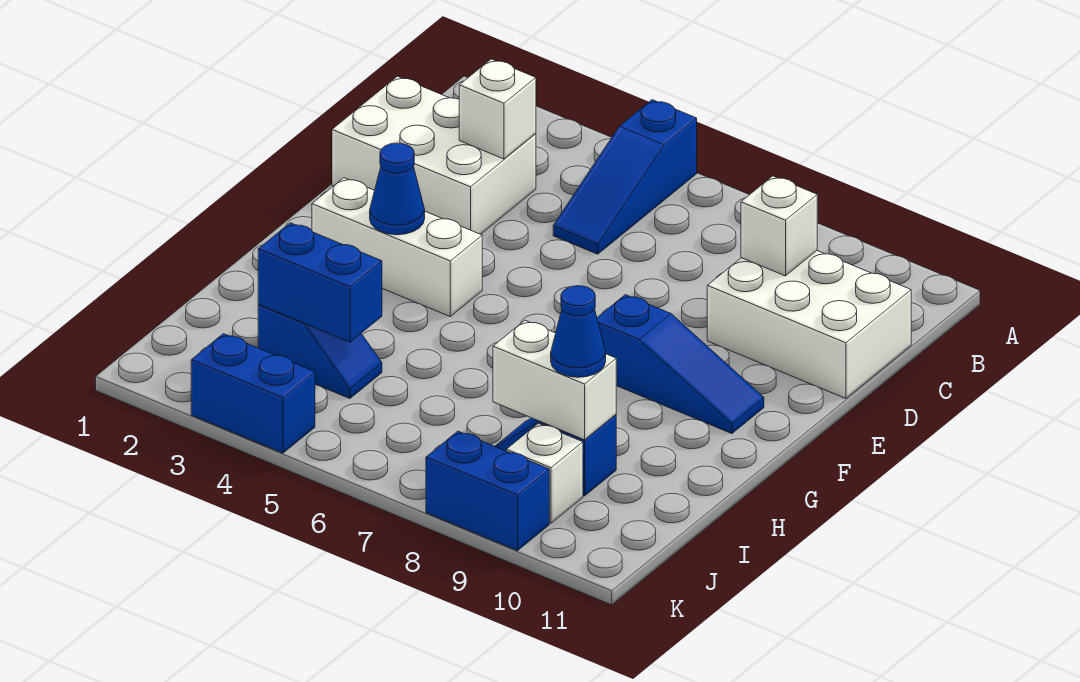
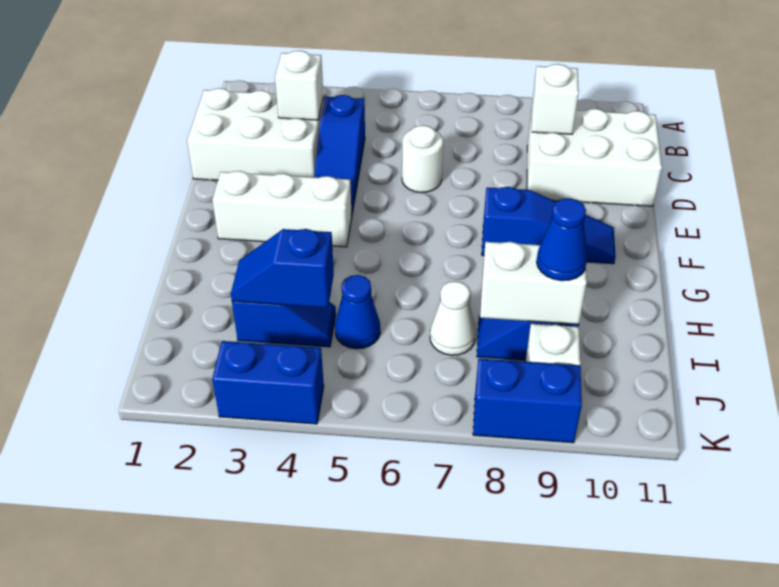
blue 1x3 slope [553,100,697,254] -> blue 1x3 slope moved to [314,95,365,214]
none -> white 1x1 round brick [402,125,443,192]
blue 1x1 cone [370,143,425,235] -> blue 1x1 cone moved to [335,275,380,349]
blue 1x2 brick [258,223,382,342] -> blue 1x2 slope [231,229,334,308]
none -> white 1x1 cone [430,281,476,355]

